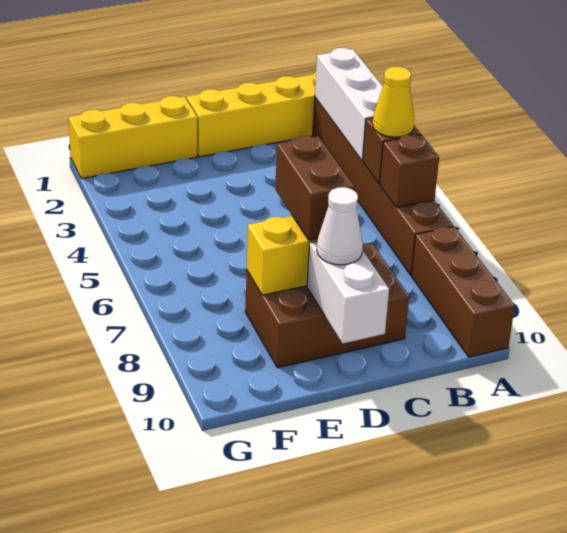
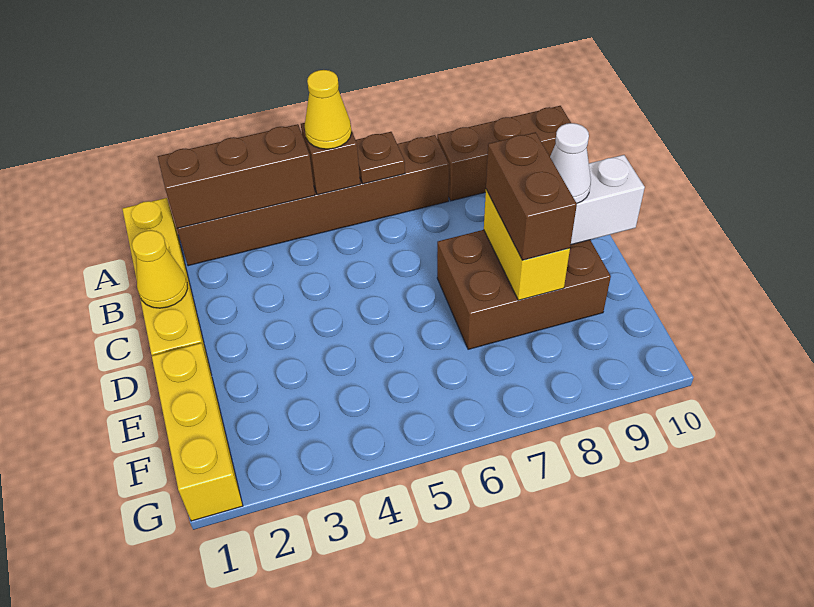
white 1x3 brick [315,48,383,160] -> brown 1x3 brick [158,124,315,228]
brown 1x1 brick [380,134,439,208] -> brown 1x1 plate [356,132,405,184]
none -> yellow 1x1 cone [132,230,188,308]
brown 2x3 brick [245,244,409,368] -> brown 2x3 brick turned to [437,230,611,349]
brown 1x2 brick [275,136,354,241] -> brown 1x2 brick turned to [486,132,577,260]

